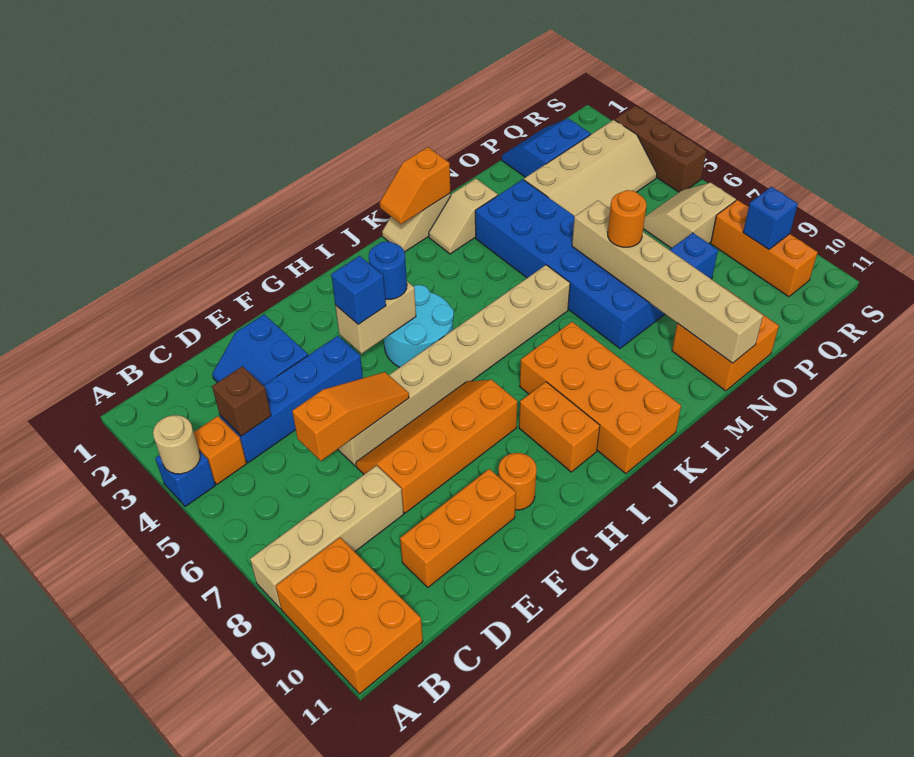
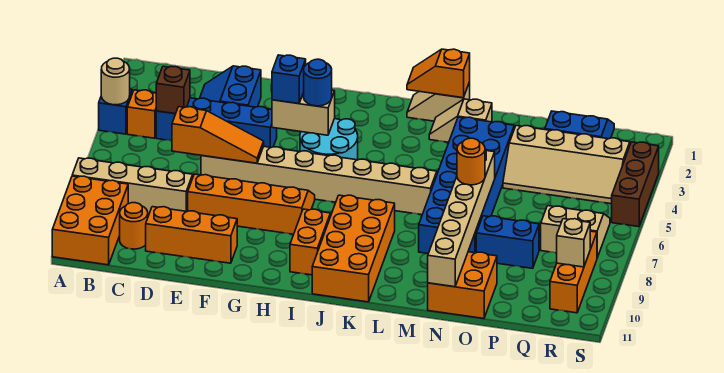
orange 1x1 round brick [499,453,536,510] -> orange 1x1 round brick moved to [120,203,148,249]
blue 1x1 brick [743,187,798,250] -> tan 1x1 brick [557,219,590,267]

